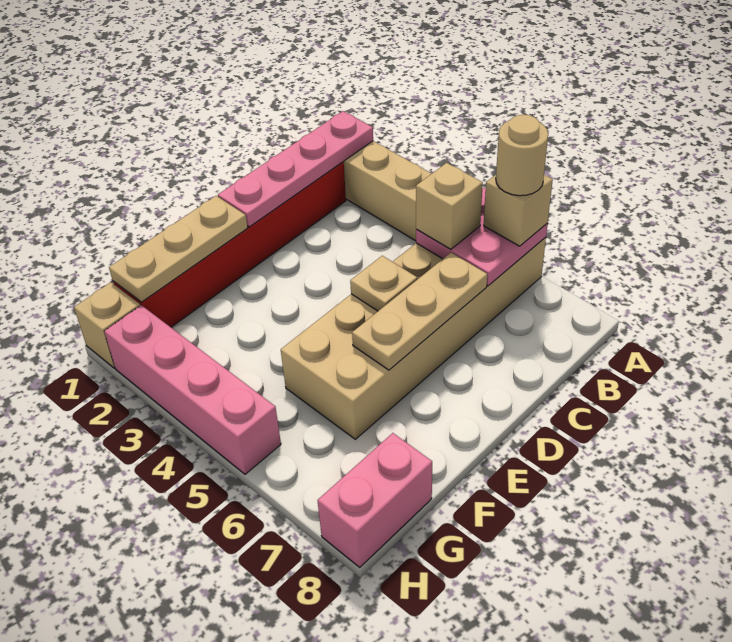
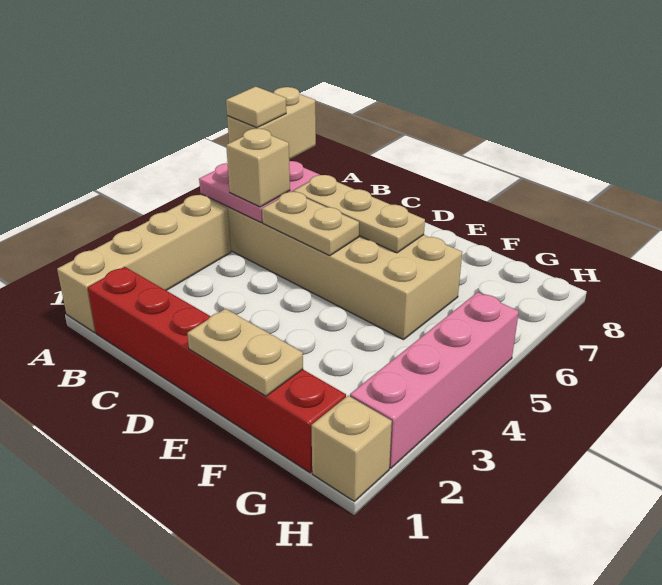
pink 1x4 plate [218,111,373,227] -> none
tan 1x1 brick [484,175,553,246] -> tan 1x2 brick [227,87,316,159]
tan 1x1 round brick [496,115,548,196] -> tan 1x1 tile [226,86,286,128]
tan 1x1 plate [350,256,417,311] -> tan 1x2 plate [262,192,359,256]
tan 1x3 plate [109,196,248,302] -> tan 1x2 plate [187,309,303,396]
pink 1x2 brick [317,433,432,567] -> none

